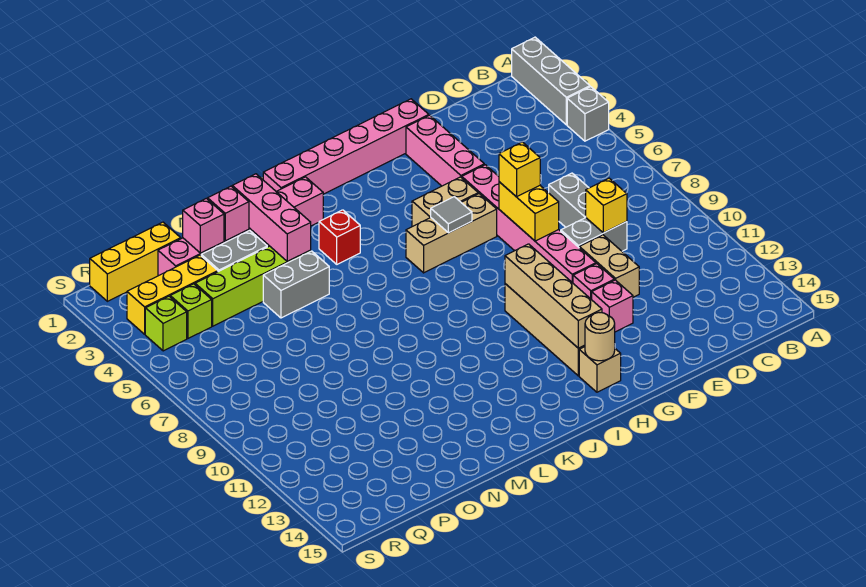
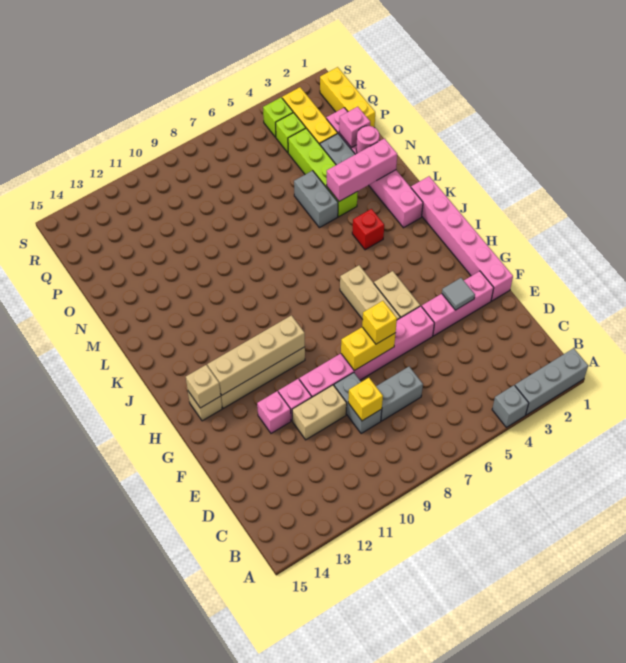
grey 1x1 tile [431,197,472,233] -> grey 1x1 tile moved to [442,278,475,310]
tan 1x1 round brick [585,313,615,361] -> tan 1x1 brick [186,365,221,408]
pink 1x1 brick [208,186,249,241] -> pink 1x1 round brick [356,126,379,153]

